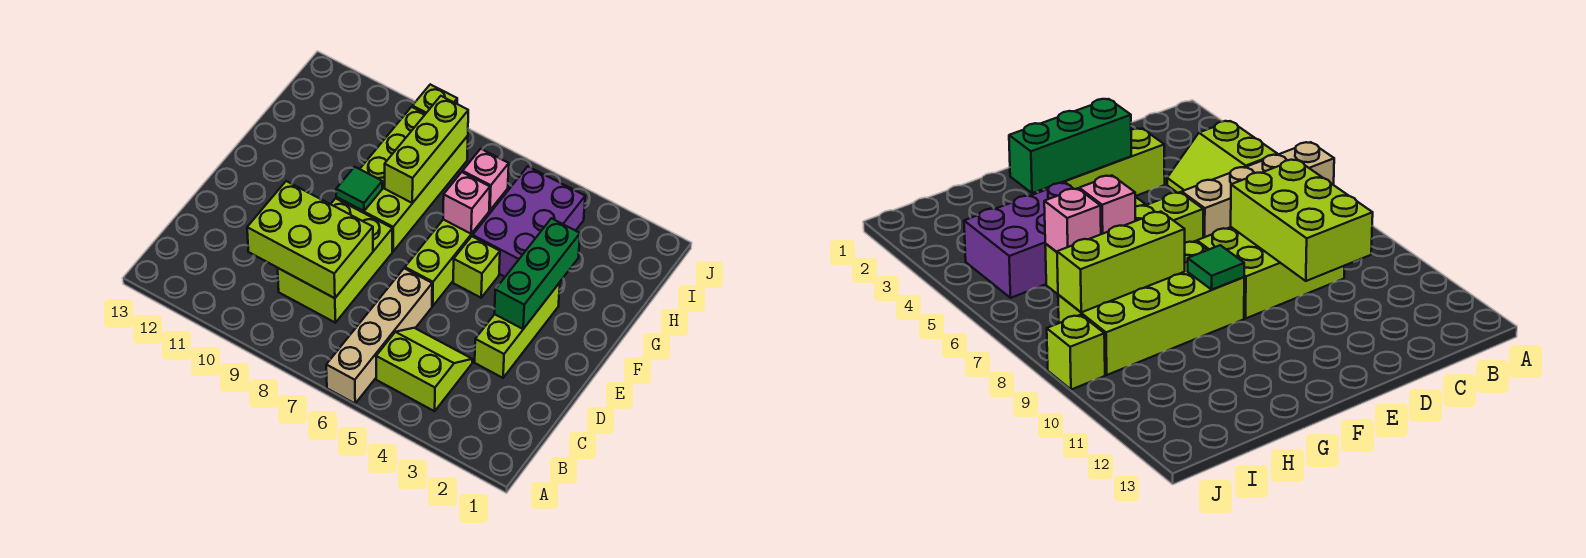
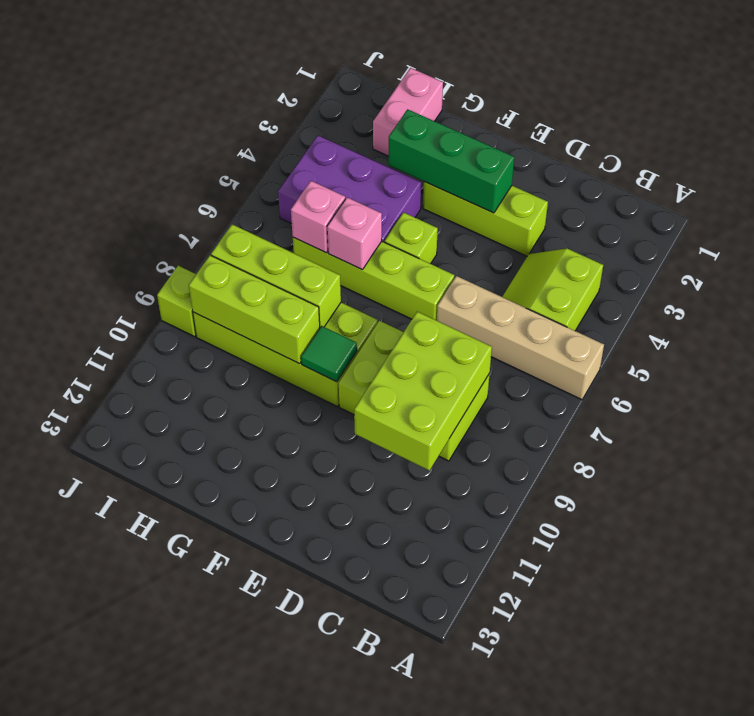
none -> lime 1x3 brick [189,255,320,364]
none -> pink 1x2 brick [373,68,443,156]

